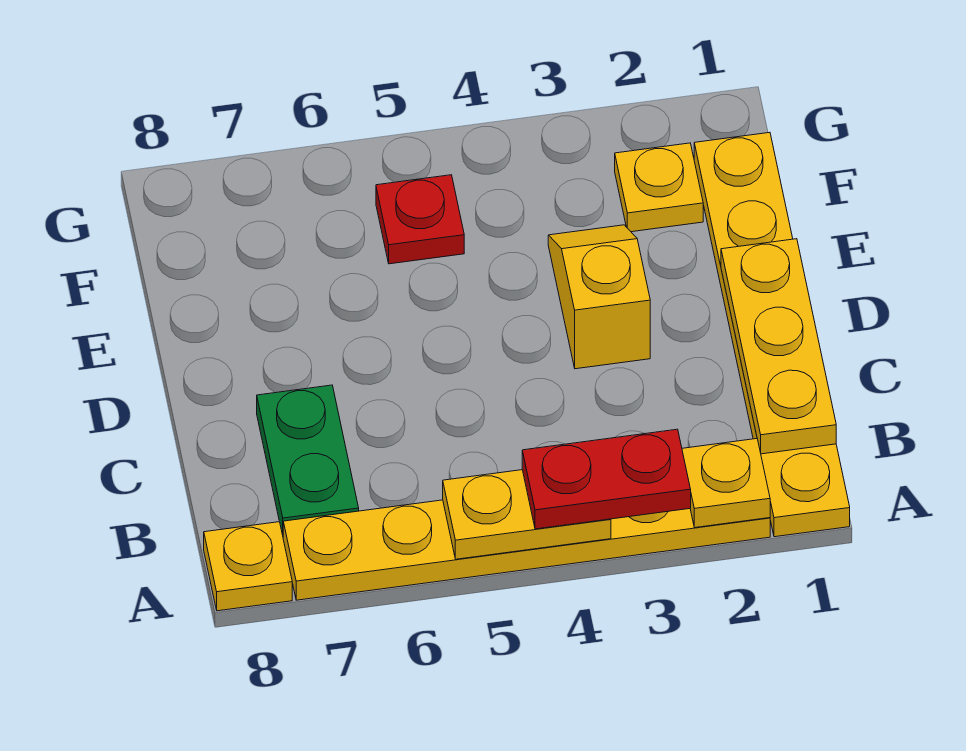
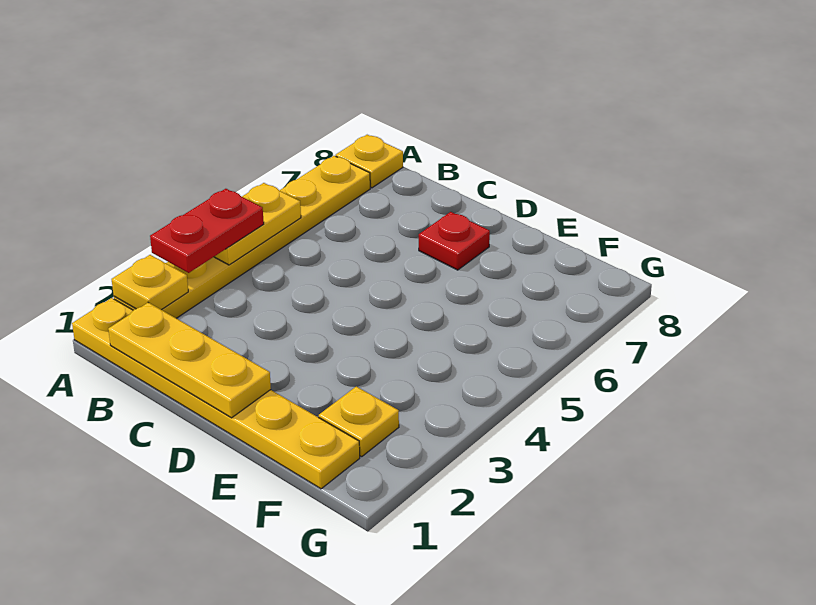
green 1x2 plate [257,385,359,535] -> none
yellow 1x2 slope [548,225,650,369] -> none
red 1x1 plate [376,175,464,264] -> red 1x1 plate moved to [419,212,490,270]

